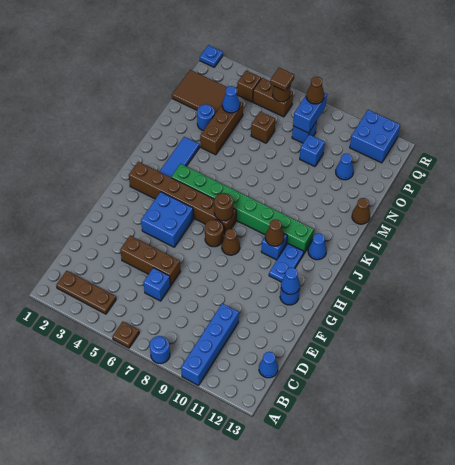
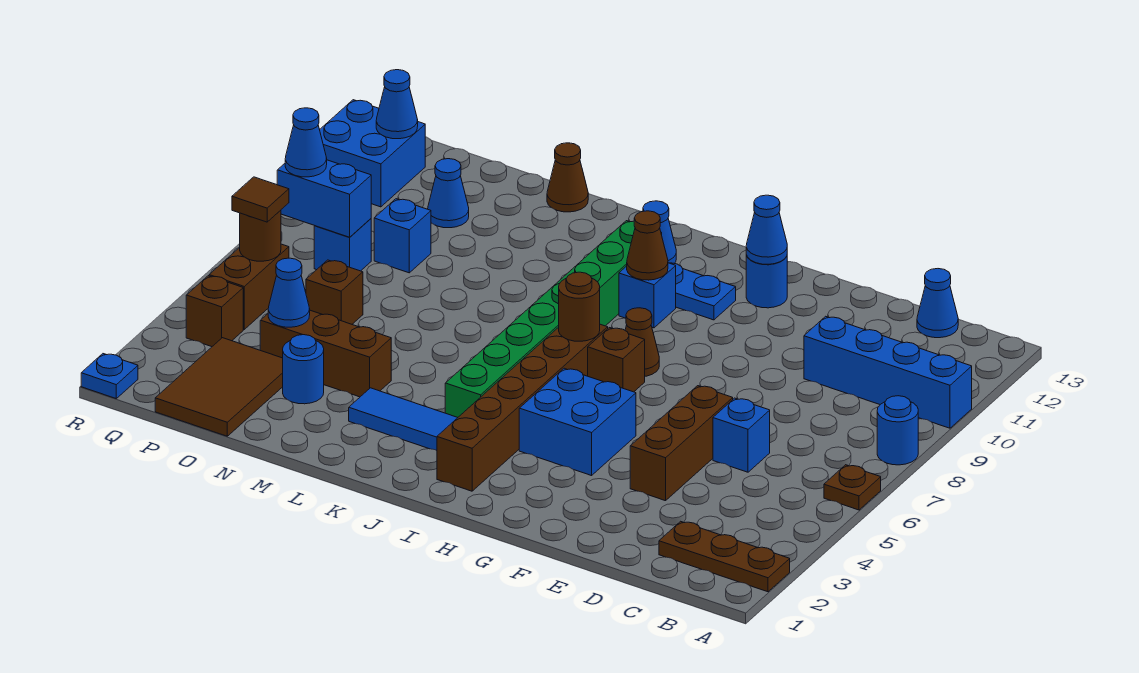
brown 1x3 plate [56,271,116,314] -> brown 1x3 plate turned to [659,521,790,592]
brown 1x1 round brick [205,220,223,247] -> brown 1x1 brick [588,328,645,392]
brown 1x1 cone [306,77,324,104] -> blue 1x1 cone [285,108,327,177]
none -> blue 1x1 cone [376,70,418,139]

